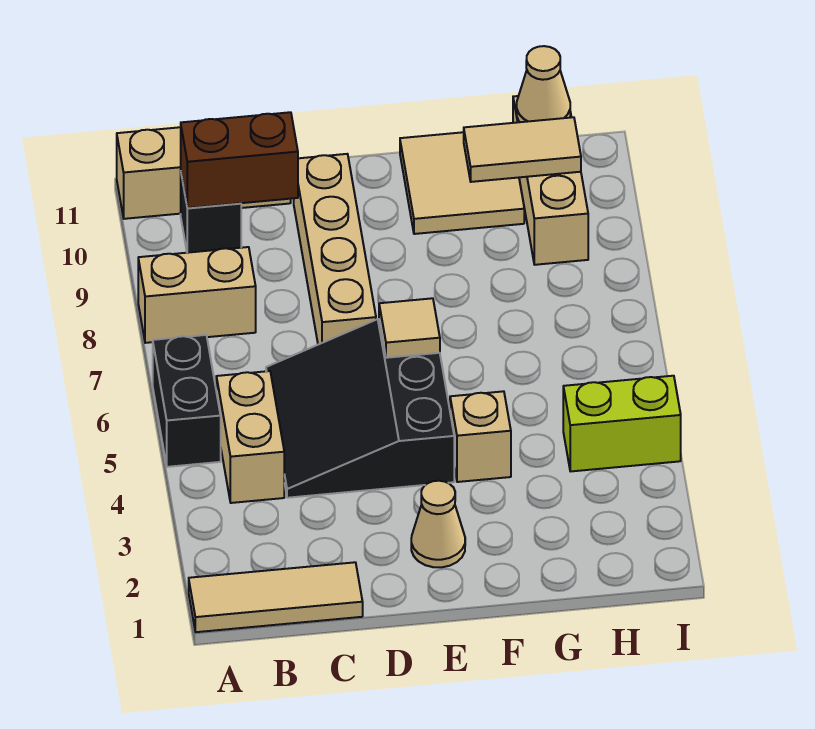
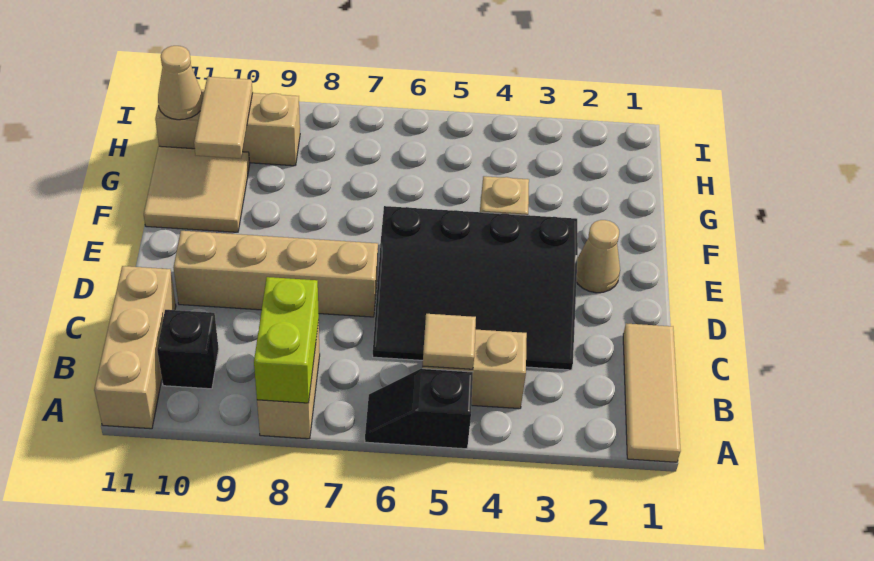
black 1x2 brick [153,335,221,467] -> black 1x2 slope [365,369,473,449]
brown 1x2 brick [181,112,298,208] -> none
black 3x3 slope [266,319,454,498] -> black 3x4 slope [373,206,578,370]
tan 1x1 tile [379,298,440,358] -> tan 1x1 tile moved to [423,314,476,369]
lime 1x2 brick [563,376,681,471] -> lime 1x2 brick moved to [254,277,319,403]

